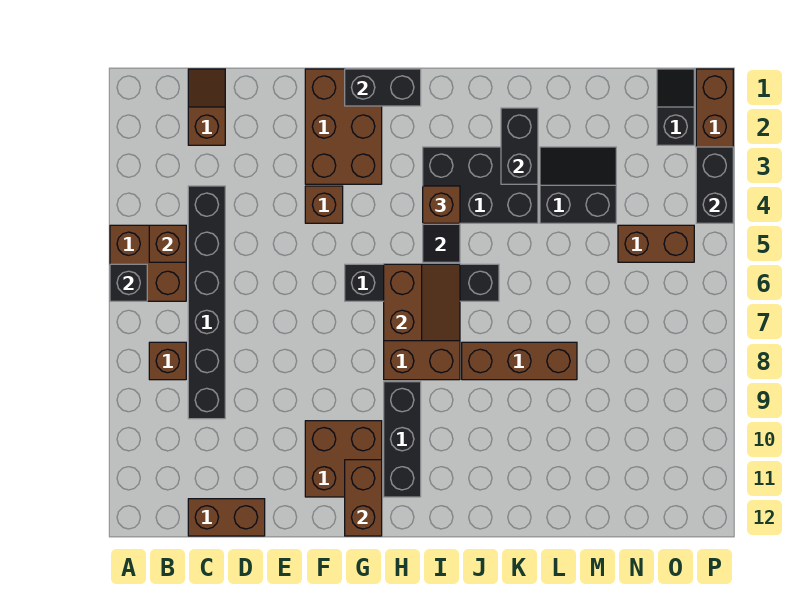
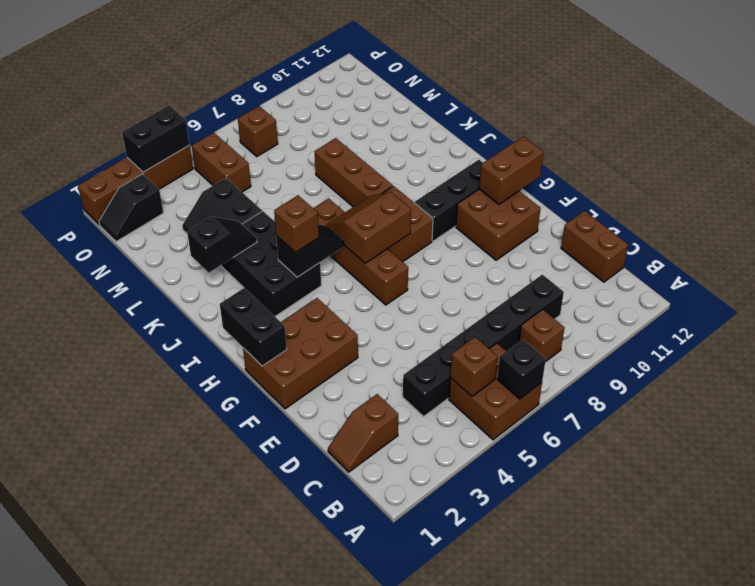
brown 1x1 brick [305,186,343,223] -> brown 1x1 brick moved to [238,106,278,157]
black 1x4 brick [345,264,499,301] -> brown 1x4 brick [313,198,408,305]
black 1x2 brick [501,108,538,184] -> black 1x2 slope [187,216,257,272]

